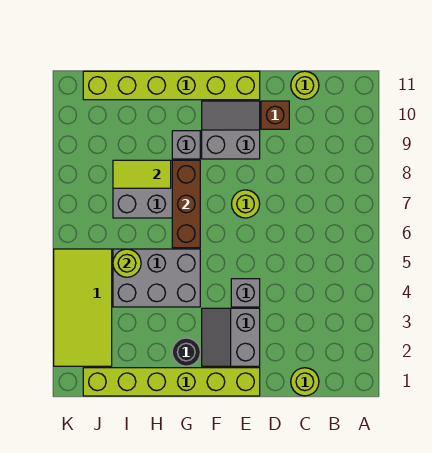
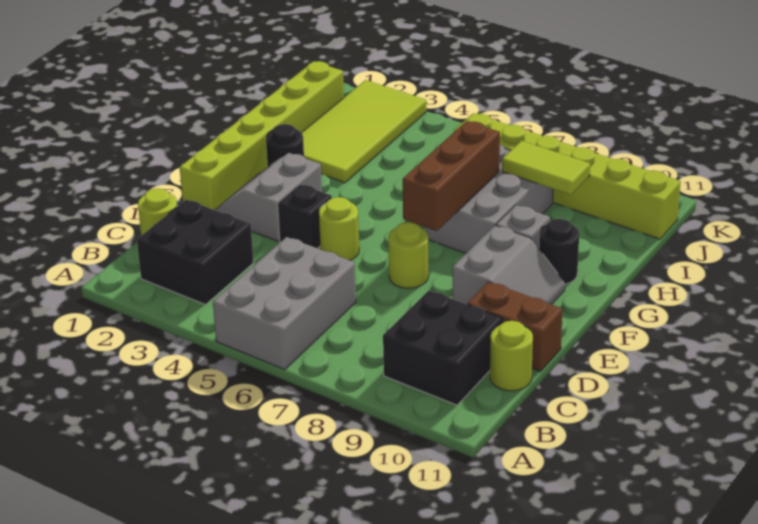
none -> black 2x2 brick [137,199,253,305]
none -> black 2x2 brick [383,290,502,405]
brown 1x1 brick [261,101,289,129] -> brown 1x2 brick [467,282,563,372]
grey 2x2 slope [202,308,260,366] -> grey 2x2 slope turned to [216,153,322,241]
grey 1x1 brick [231,279,260,307] -> black 1x1 brick [278,184,332,248]
lime 1x6 brick [83,71,260,100] -> lime 1x6 brick turned to [454,113,681,239]
grey 2x3 brick [113,249,200,307] -> grey 2x3 brick moved to [213,237,356,370]
brown 1x3 brick [172,160,200,248] -> brown 1x3 brick turned to [403,121,500,231]
none -> black 1x1 round brick [539,219,579,284]
lime 1x2 tile [113,160,171,188] -> lime 1x2 tile turned to [502,141,590,195]
lime 1x1 round brick [113,249,141,277] -> lime 1x1 round brick moved to [319,197,359,260]
lime 2x4 tile [54,249,112,366] -> lime 2x4 tile turned to [302,80,426,183]

